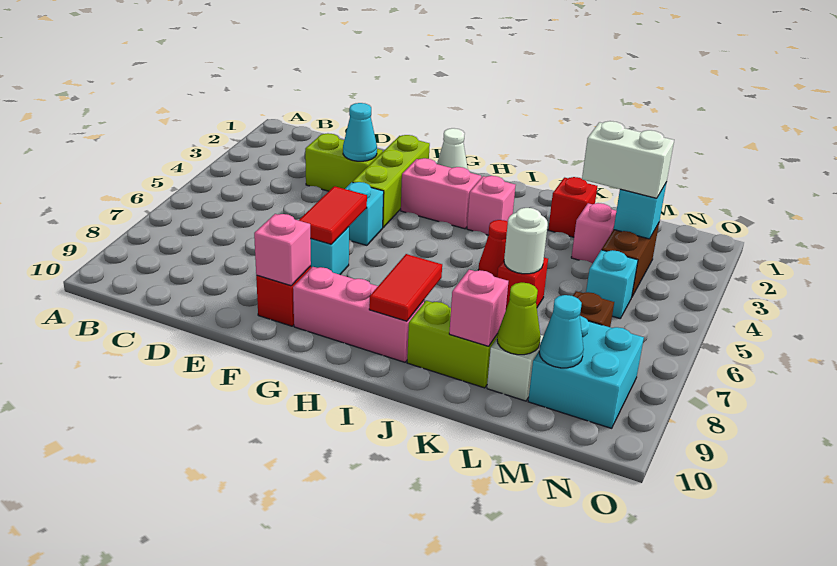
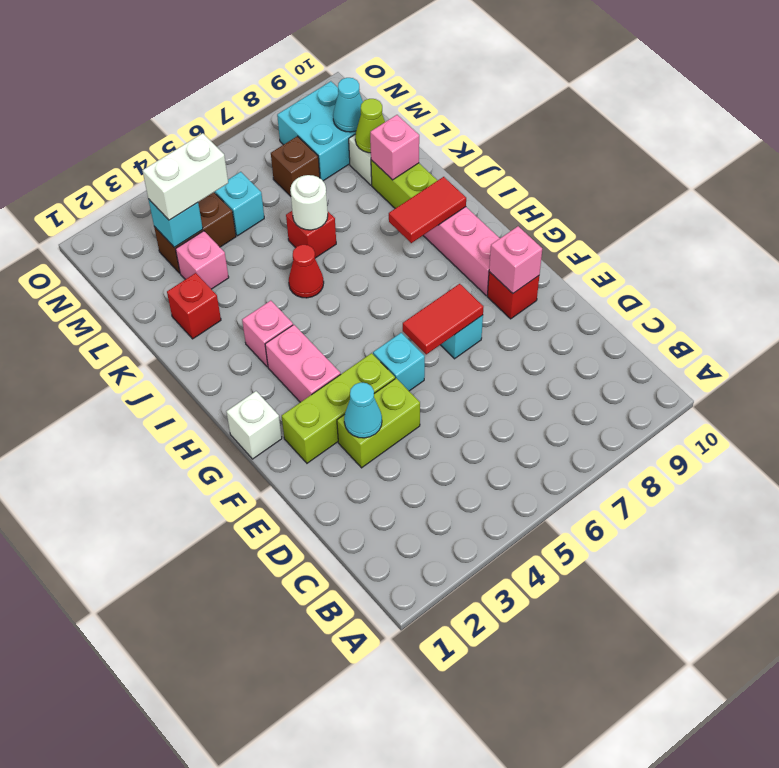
lime 1x2 brick [305,133,383,191] -> lime 1x2 brick turned to [337,378,420,468]
white 1x1 cone [437,128,468,169] -> white 1x1 brick [226,391,282,459]
white 1x2 brick [582,121,674,198] -> white 1x2 brick turned to [142,133,228,220]

